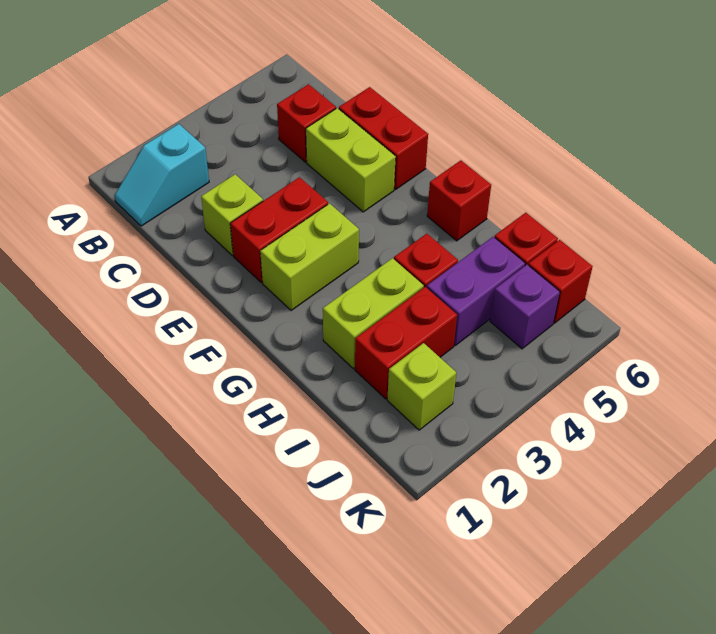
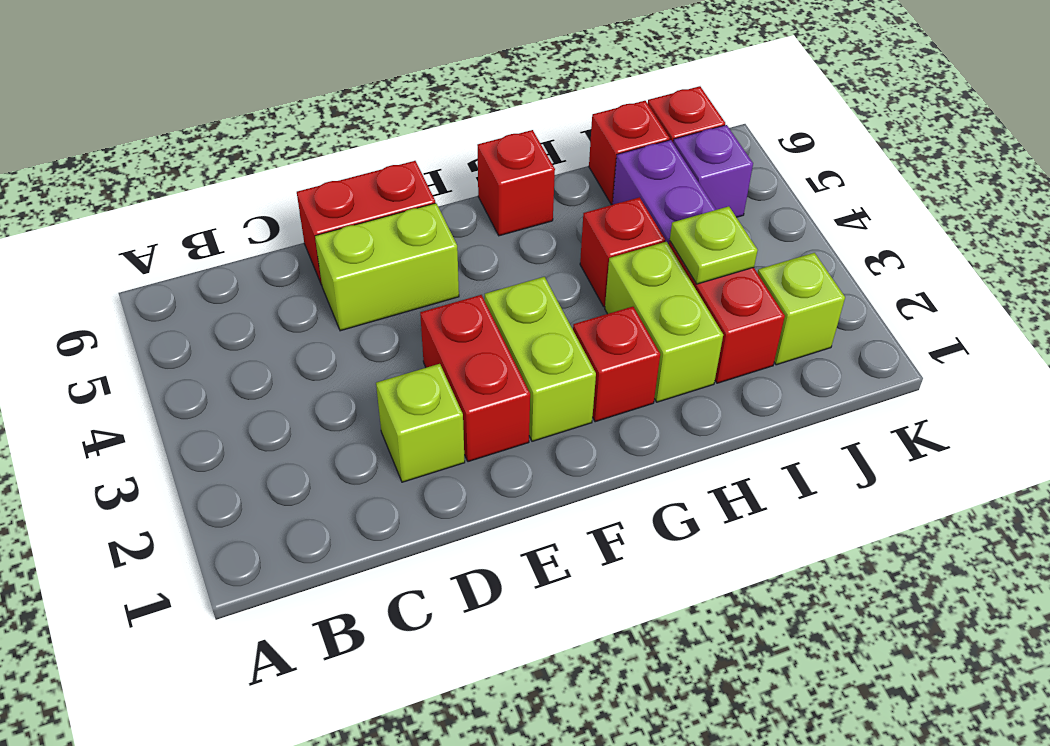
cyan 1x2 slope [114,124,209,226] -> none
red 1x1 brick [277,84,336,162] -> red 1x1 brick moved to [573,307,660,422]
none -> lime 1x1 plate [670,206,758,284]

